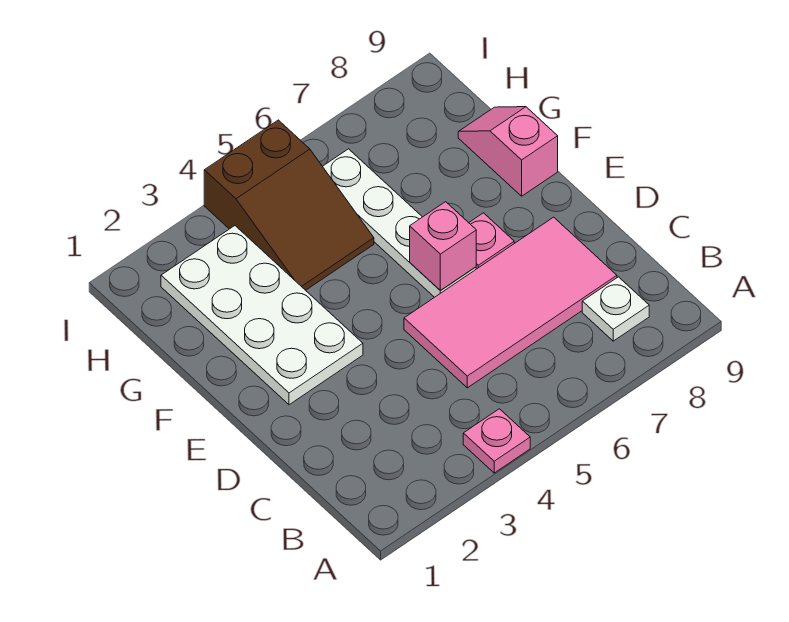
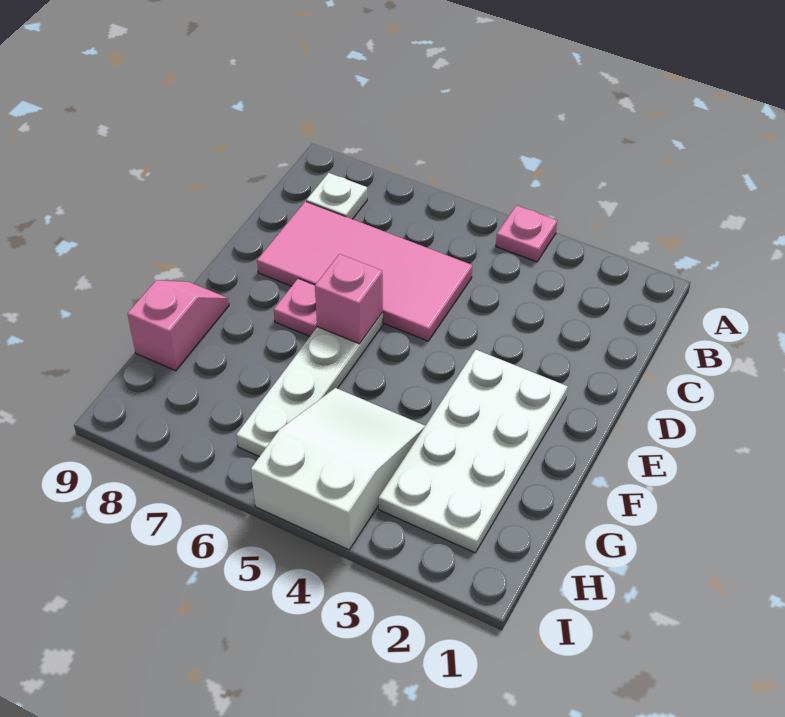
pink 1x2 slope [458,107,558,196] -> pink 1x2 slope turned to [127,280,229,371]
brown 2x3 slope [204,120,374,290] -> white 2x3 slope [251,388,425,550]

